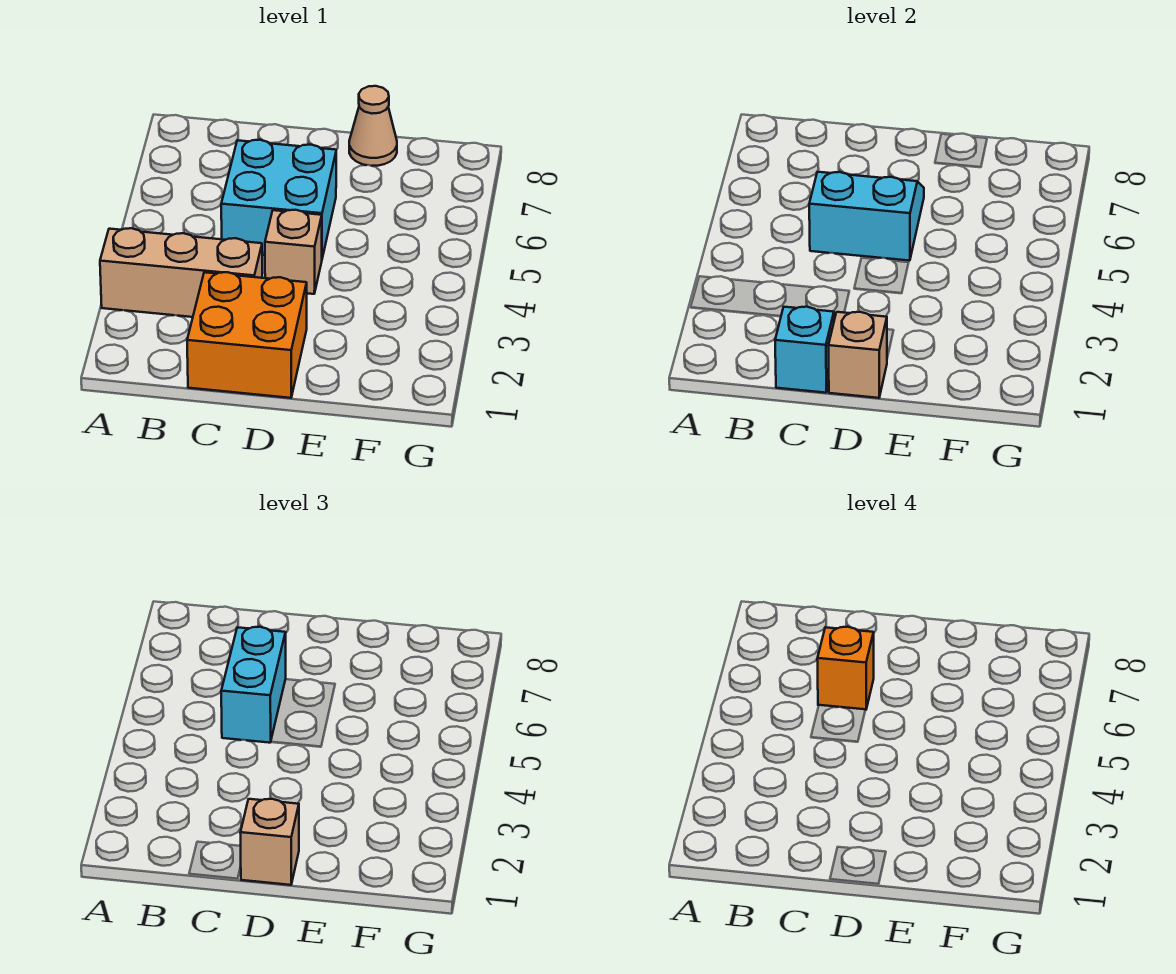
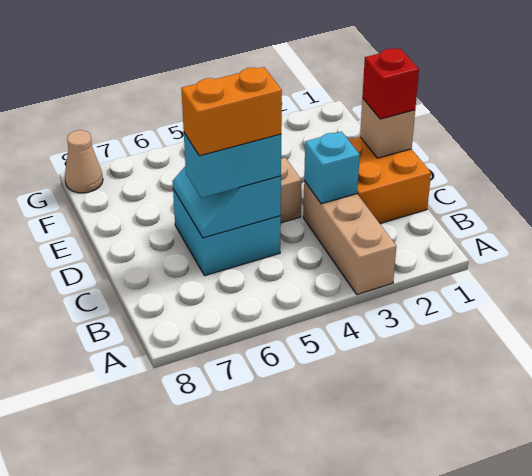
cyan 1x1 brick [775,307,834,393] -> cyan 1x1 brick moved to [304,132,360,204]
orange 1x1 brick [817,627,874,710] -> orange 1x2 brick [181,67,282,156]
tan 1x1 brick [240,799,299,885] -> red 1x1 brick [362,48,419,119]
tan 1x1 cone [349,86,397,166] -> tan 1x1 cone moved to [65,130,103,193]

